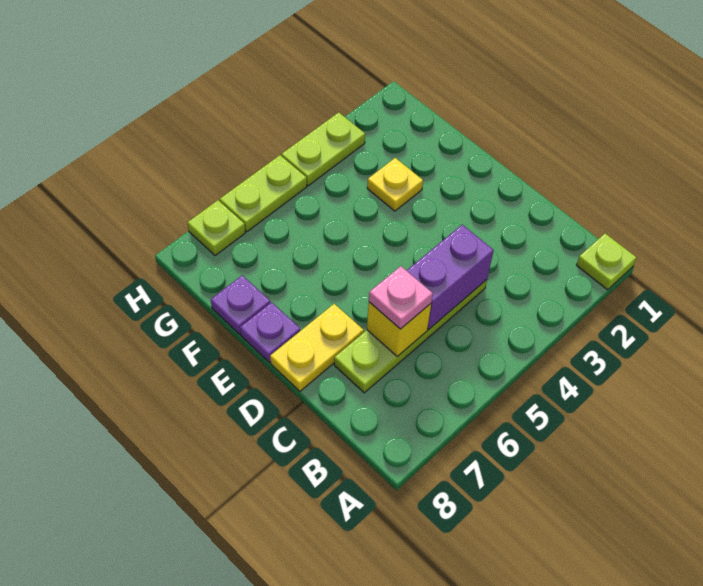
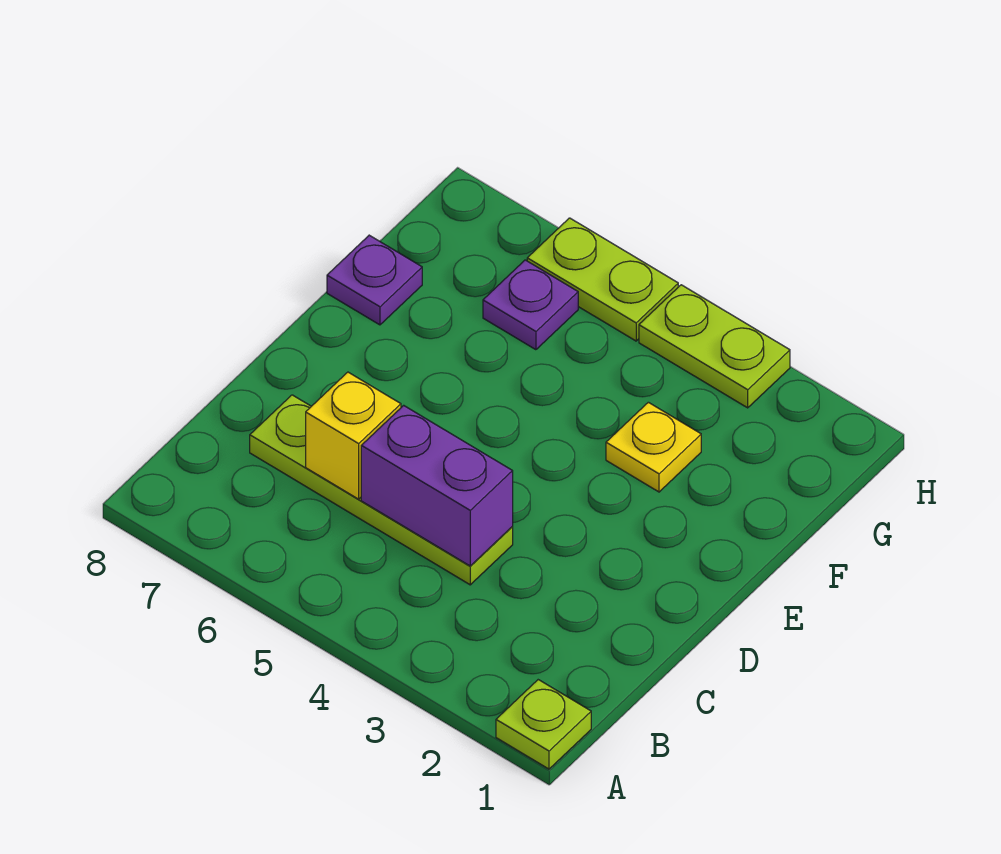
pink 1x1 plate [369,266,433,329] -> none
yellow 1x2 plate [270,304,364,391] -> none
purple 1x1 plate [240,302,300,362] -> purple 1x1 plate moved to [483,260,578,350]
lime 1x1 plate [187,200,245,256] -> none

